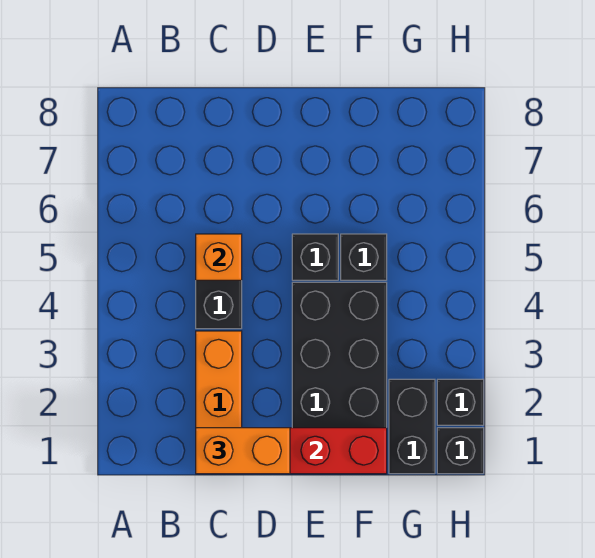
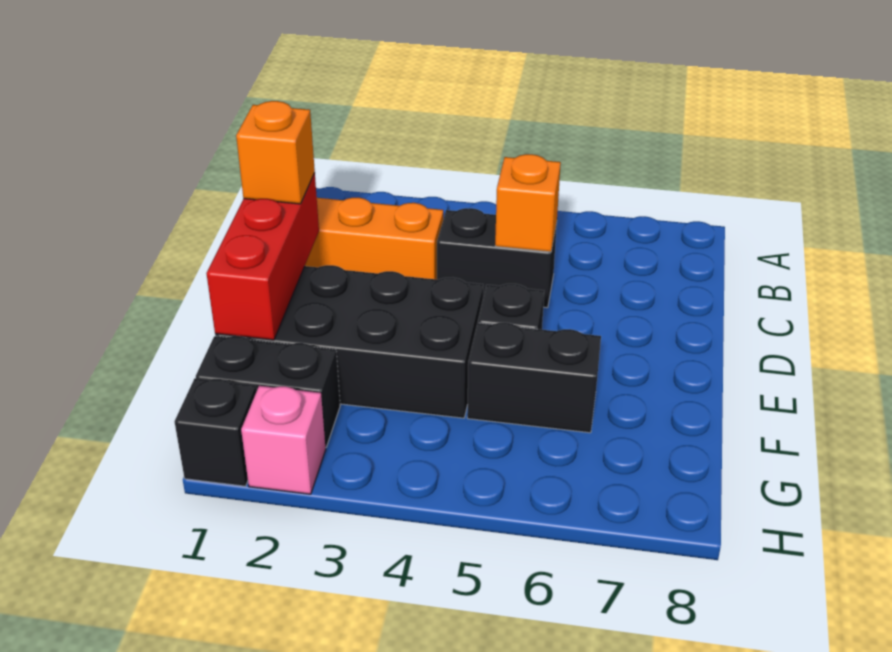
orange 1x2 brick [196,428,290,474] -> orange 1x1 brick [236,101,315,204]
black 1x1 brick [341,234,387,280] -> black 1x2 brick [467,323,601,433]
black 1x1 brick [437,379,484,425] -> pink 1x1 brick [241,386,326,494]

